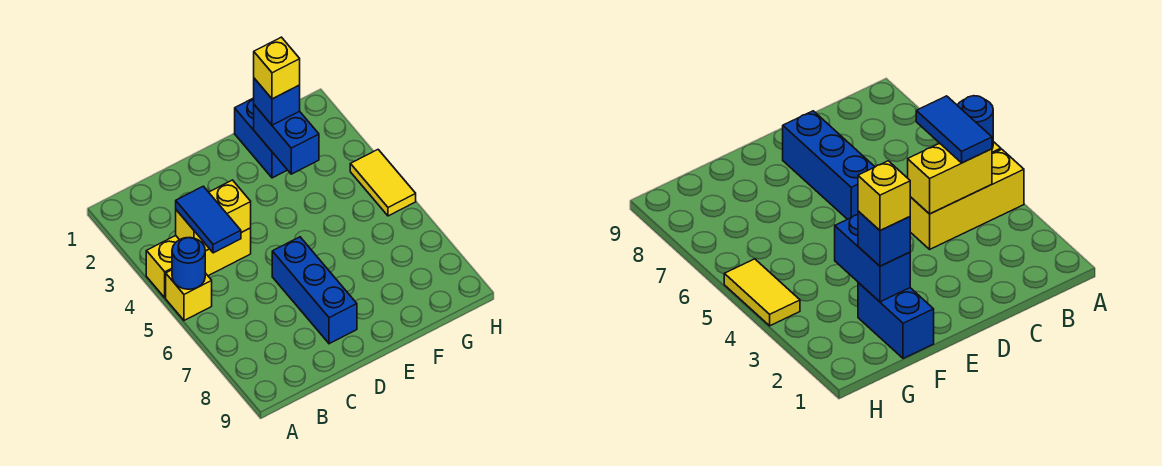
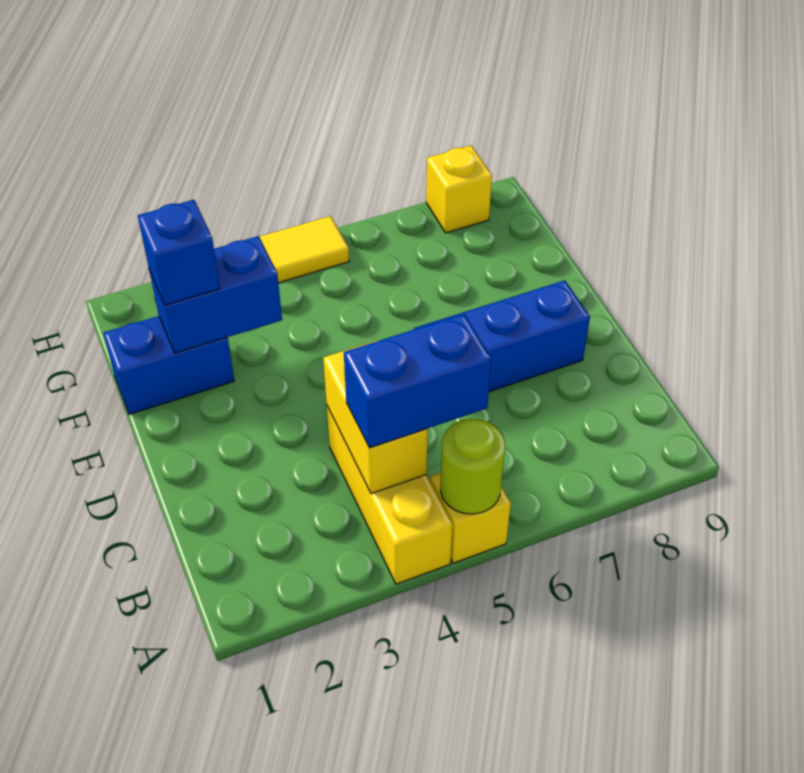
blue 1x1 round brick [172,238,205,289] -> lime 1x1 round brick [440,419,505,514]
blue 1x2 tile [176,186,241,253] -> blue 1x2 brick [344,314,491,448]
yellow 1x1 brick [254,37,300,99] -> yellow 1x1 brick moved to [426,145,492,233]

